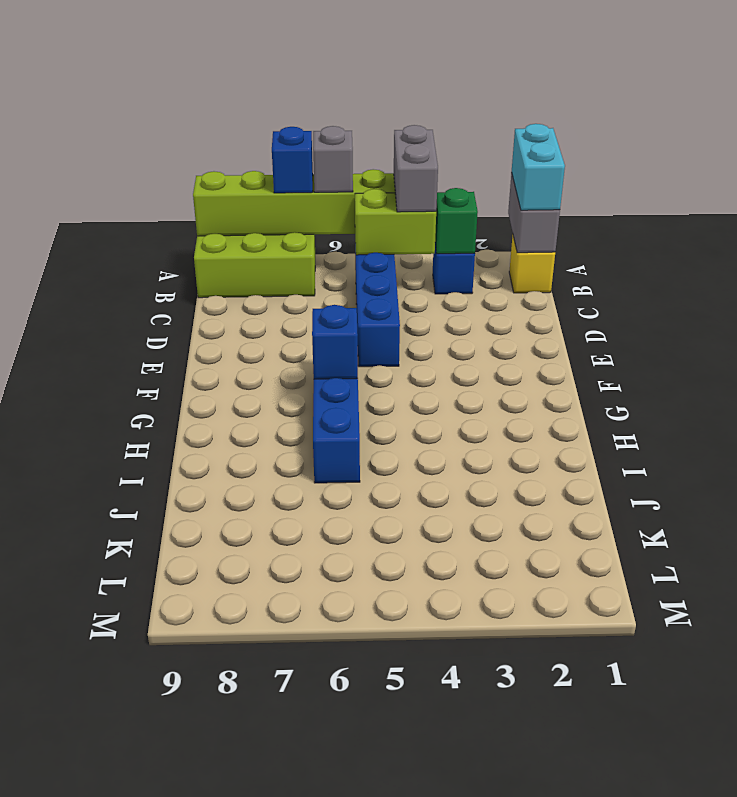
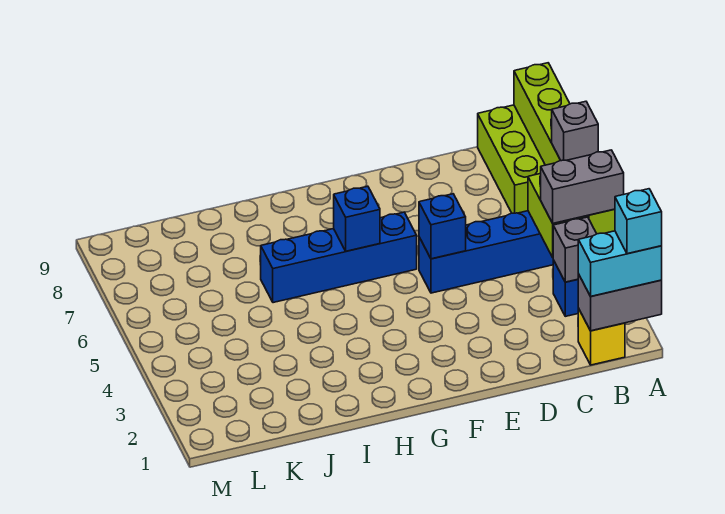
none -> cyan 1x1 brick [615,189,662,254]
blue 1x1 brick [272,127,313,193] -> blue 1x1 brick moved to [419,194,466,259]
green 1x1 brick [435,188,478,254] -> grey 1x1 brick [553,217,596,282]

